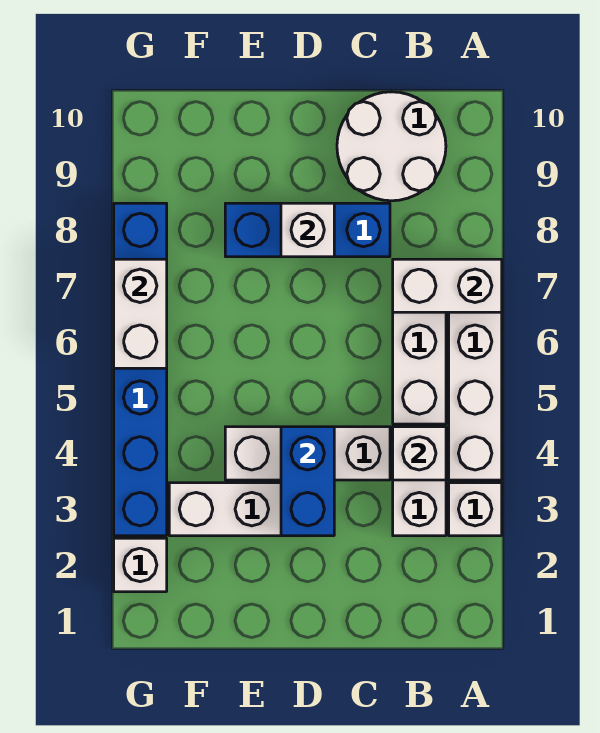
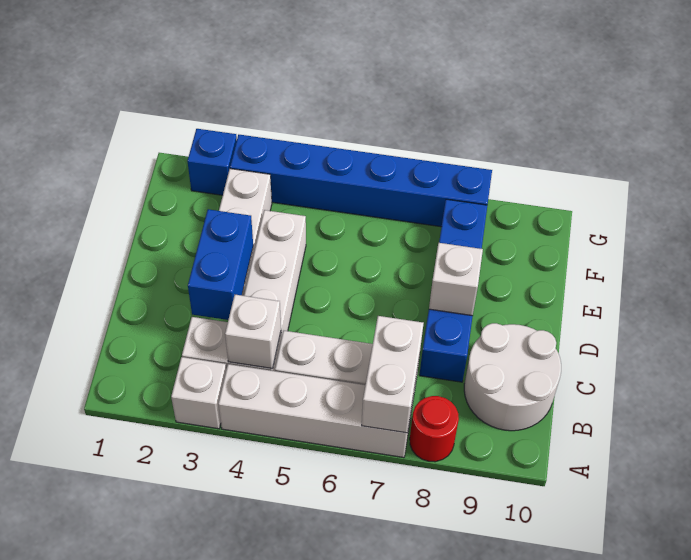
none -> red 1x1 round brick [410,396,459,462]
blue 1x3 brick [225,203,390,257] -> blue 1x4 brick [419,199,487,382]
blue 1x2 brick [281,427,334,536] -> blue 1x2 brick turned to [188,209,253,320]
white 1x1 brick [114,538,167,592] -> blue 1x1 brick [187,129,237,195]
white 1x2 brick [114,259,167,368] -> none

